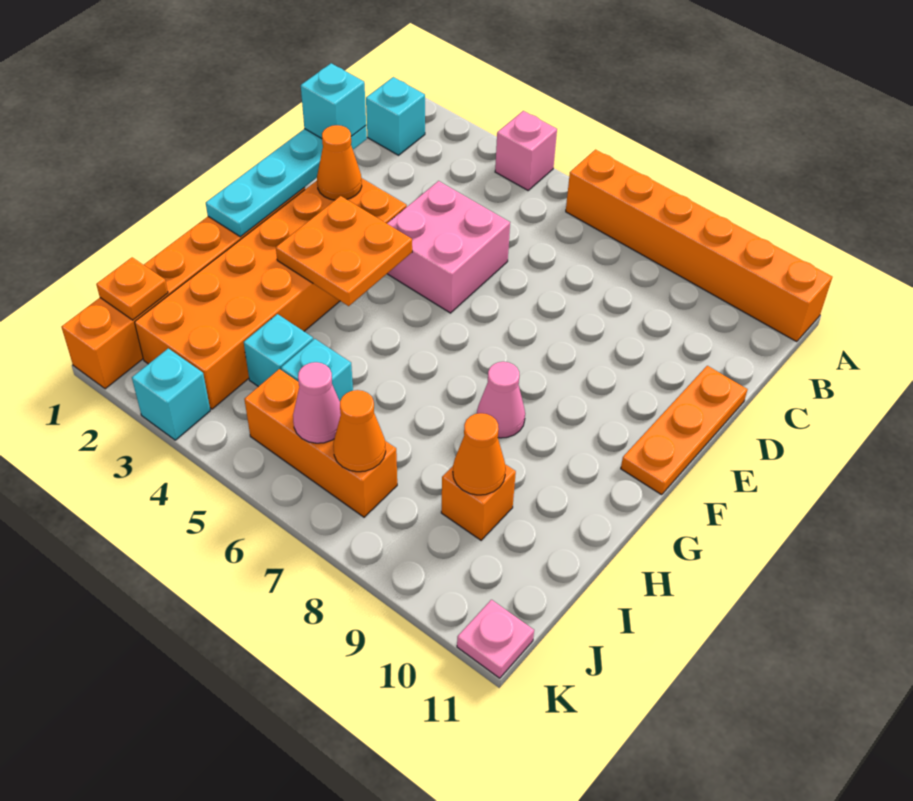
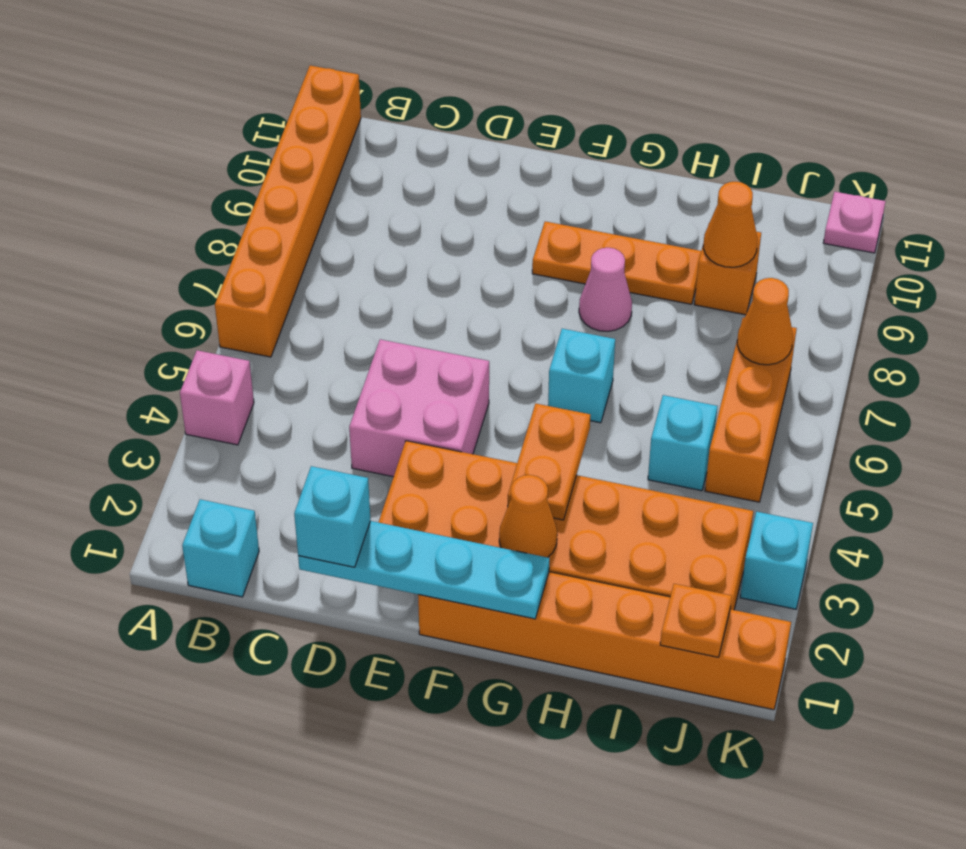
orange 1x3 plate [621,366,748,495] -> orange 1x3 plate moved to [532,221,701,304]
orange 1x1 cone [317,125,362,200] -> orange 1x1 cone moved to [499,475,557,557]
orange 2x2 plate [276,196,412,306] -> orange 1x2 plate [508,404,590,520]
cyan 1x1 brick [244,314,313,387] -> cyan 1x1 brick moved to [548,329,615,423]
pink 1x1 cone [293,362,341,443] -> none

